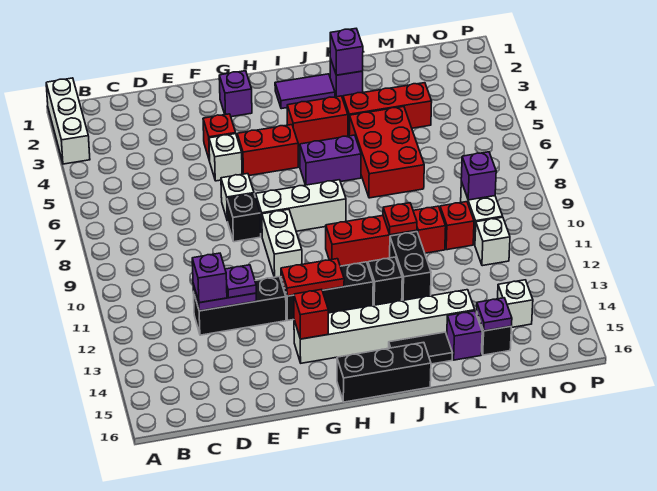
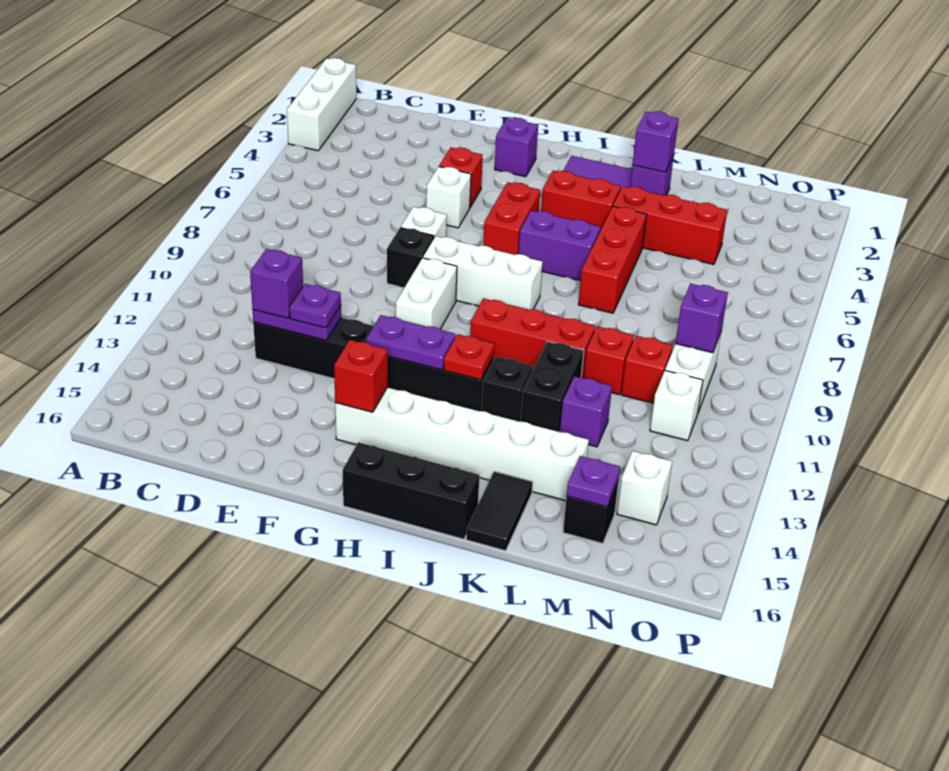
red 1x2 brick [237,125,298,176] -> red 1x2 brick turned to [483,182,540,255]
red 1x2 plate [281,259,344,296] -> purple 1x2 plate [366,315,455,370]
black 1x2 tile [389,332,452,364] -> black 1x2 tile turned to [466,471,533,551]
red 2x3 brick [349,107,424,198] -> red 1x3 brick [578,206,647,313]
red 1x1 plate [383,203,417,235] -> red 1x1 plate moved to [444,334,494,380]
purple 1x1 brick [447,311,482,360] -> purple 1x1 brick moved to [560,376,612,447]

